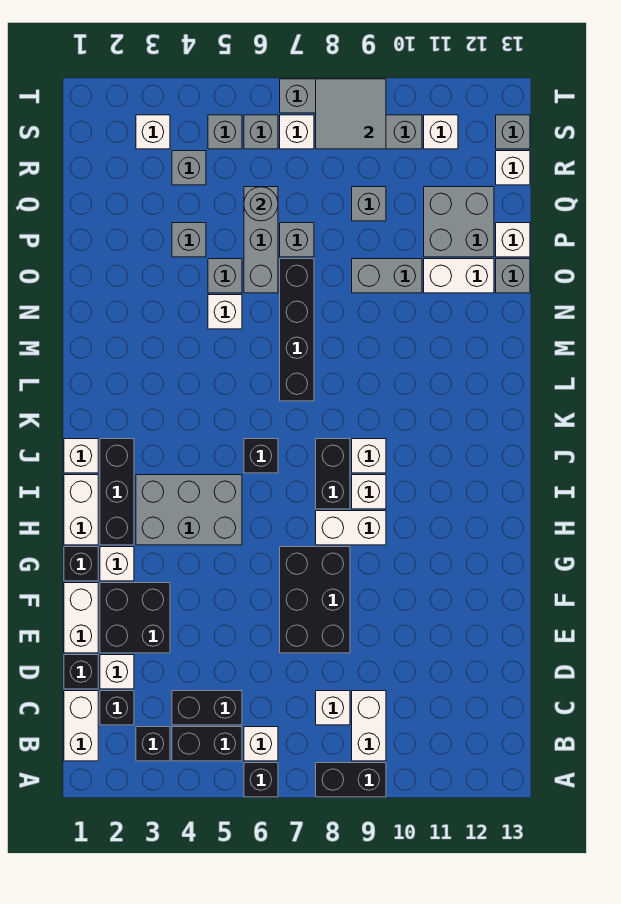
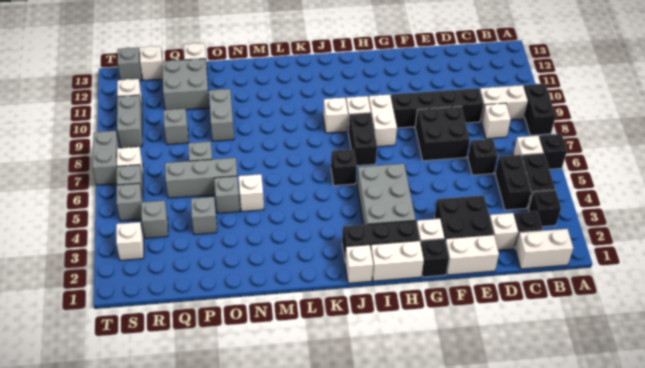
black 1x1 brick [64,655,98,689] -> black 1x1 brick moved to [468,139,498,175]
black 2x3 brick [280,547,350,653] -> black 2x2 brick [415,106,470,161]
black 1x2 brick [316,439,350,509] -> black 1x2 brick turned to [348,113,377,166]
black 1x4 brick [280,259,314,401] -> black 1x4 brick moved to [391,88,483,128]
white 1x2 brick [424,259,494,293] -> none
grey 1x1 brick [496,259,530,293] -> none
grey 1x1 round brick [244,187,278,221] -> none
grey 2x2 tile [316,79,386,149] -> none

